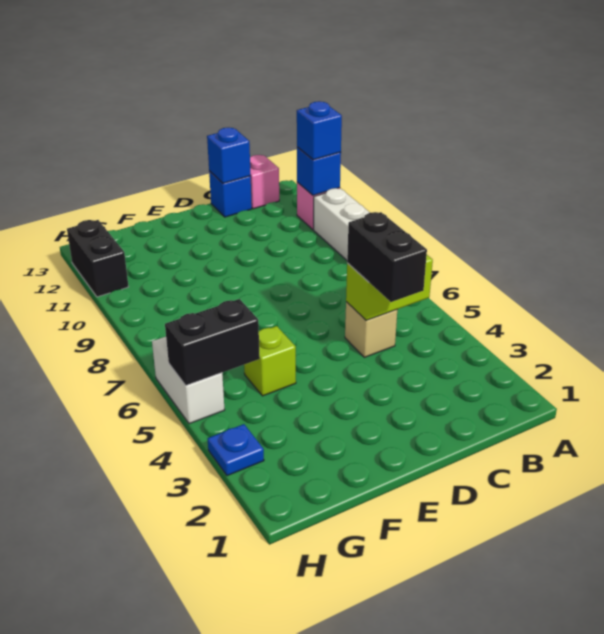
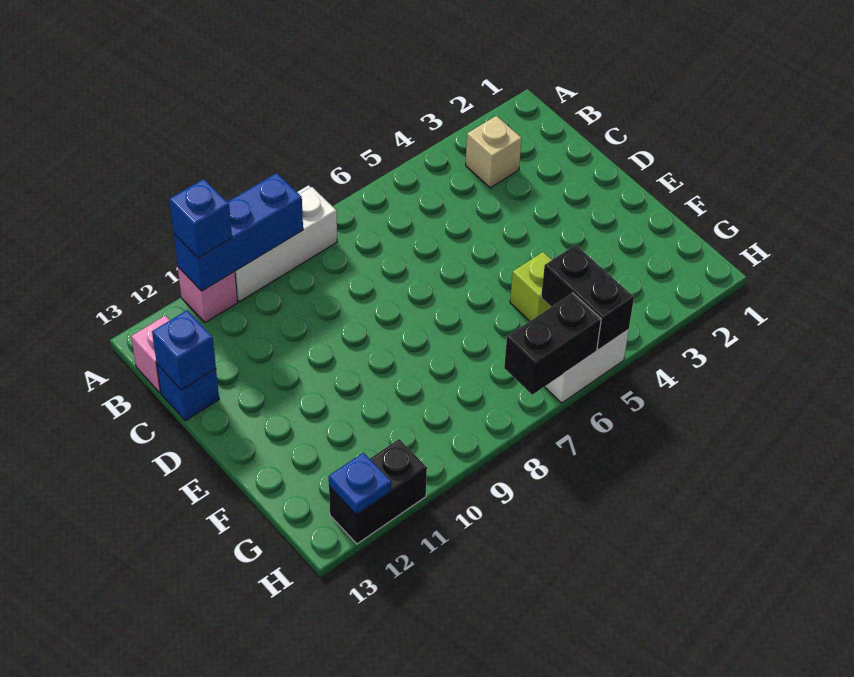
blue 1x1 brick [297,147,341,195] -> blue 1x3 brick [174,173,303,291]
lime 1x2 brick [346,255,433,320] -> none
black 1x2 brick [347,212,427,302] -> black 1x2 brick moved to [504,293,601,395]
tan 1x1 brick [345,302,397,357] -> tan 1x1 brick moved to [466,116,522,188]
blue 1x1 plate [207,424,264,476] -> blue 1x1 plate moved to [329,453,391,515]

